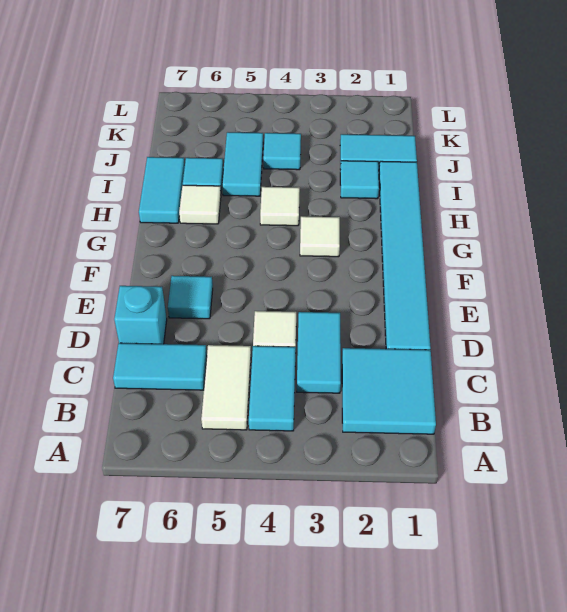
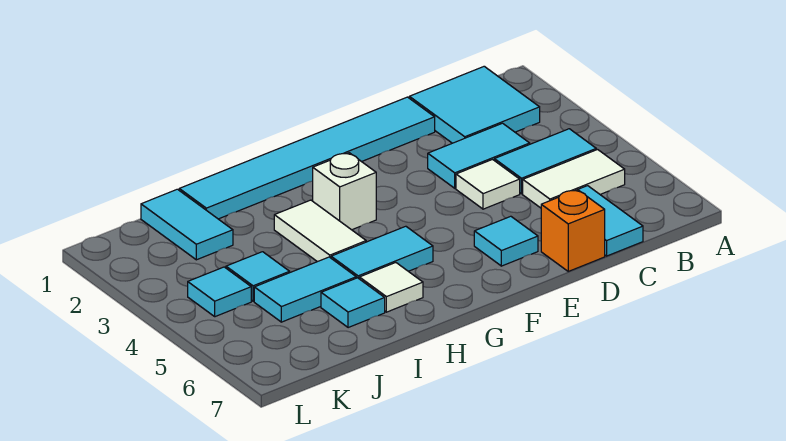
cyan 1x1 brick [114,286,167,344] -> orange 1x1 brick [541,190,605,271]
white 1x1 tile [300,216,340,257] -> white 1x1 brick [313,153,376,230]
white 1x1 tile [260,187,300,226] -> white 1x2 tile [274,200,366,262]
cyan 1x2 tile [139,157,185,223] -> cyan 1x2 tile moved to [331,226,433,278]
cyan 1x1 tile [340,161,379,199] -> cyan 1x1 tile moved to [188,267,251,317]

